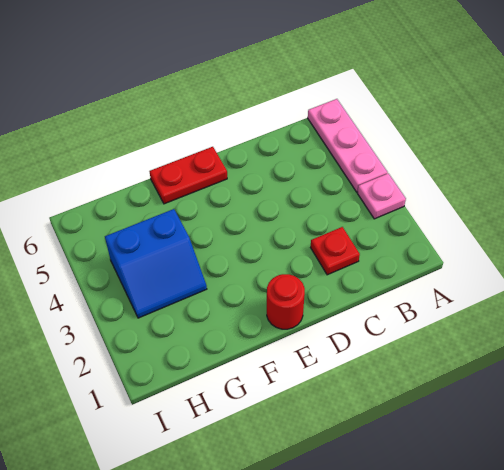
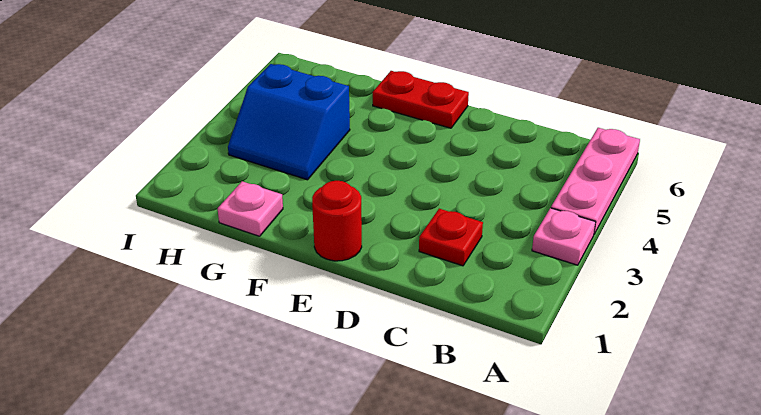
none -> pink 1x1 plate [218,181,283,236]

